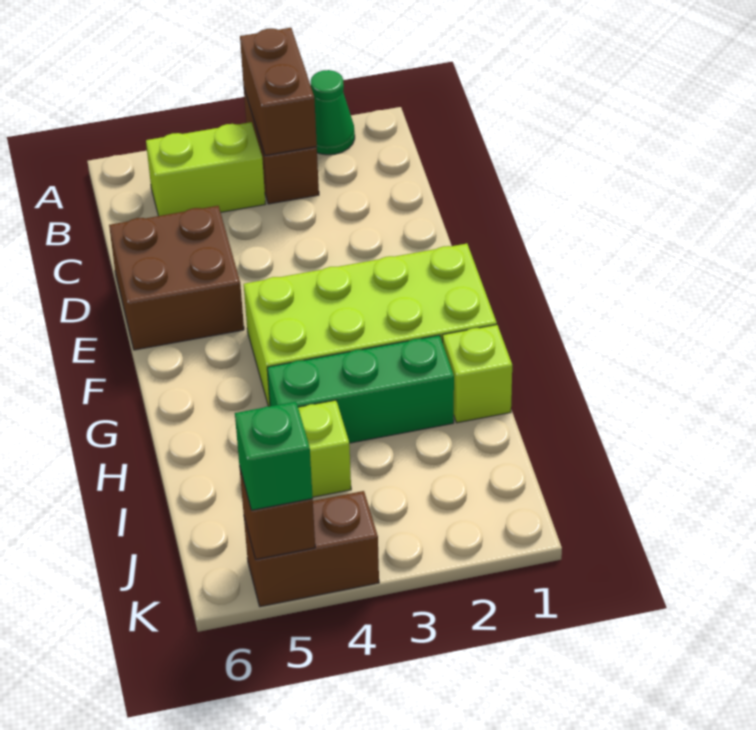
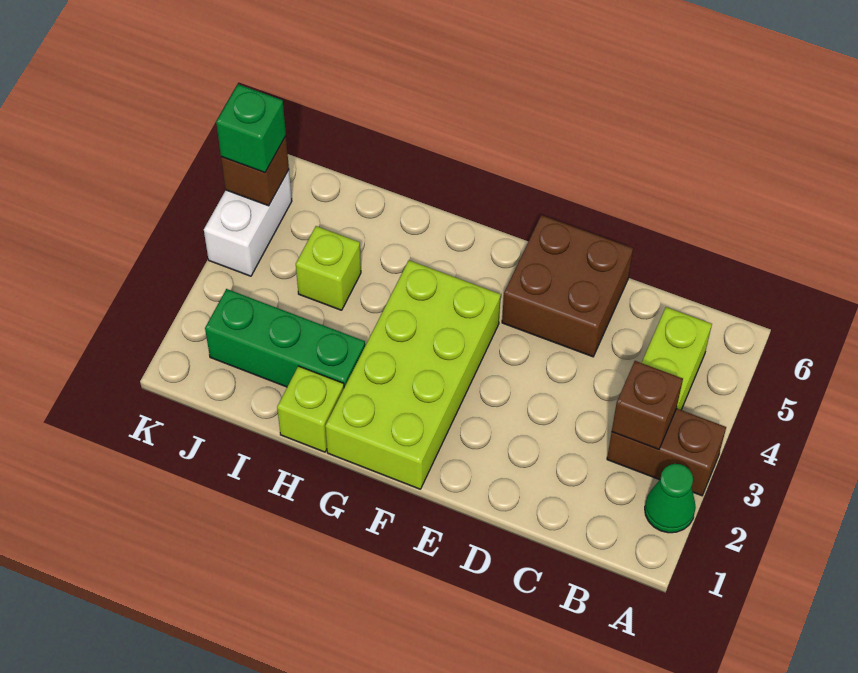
brown 1x2 brick [240,28,317,156] -> brown 1x1 brick [612,361,683,449]
green 1x3 brick [267,335,454,443] -> green 1x3 brick turned to [205,289,365,387]
brown 1x2 brick [244,491,379,607] -> white 1x2 brick [204,170,292,276]

